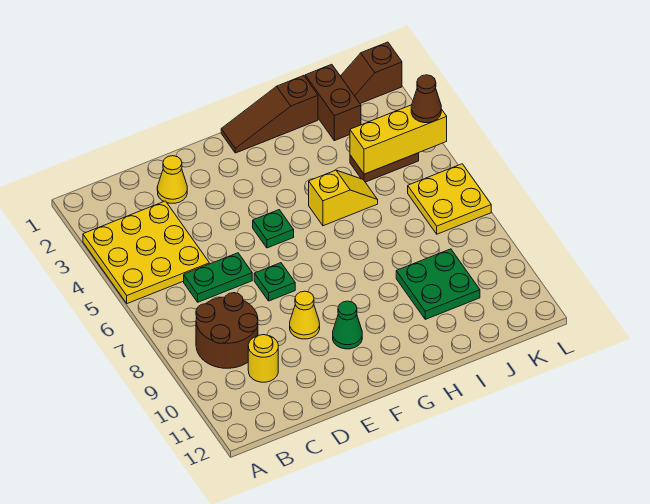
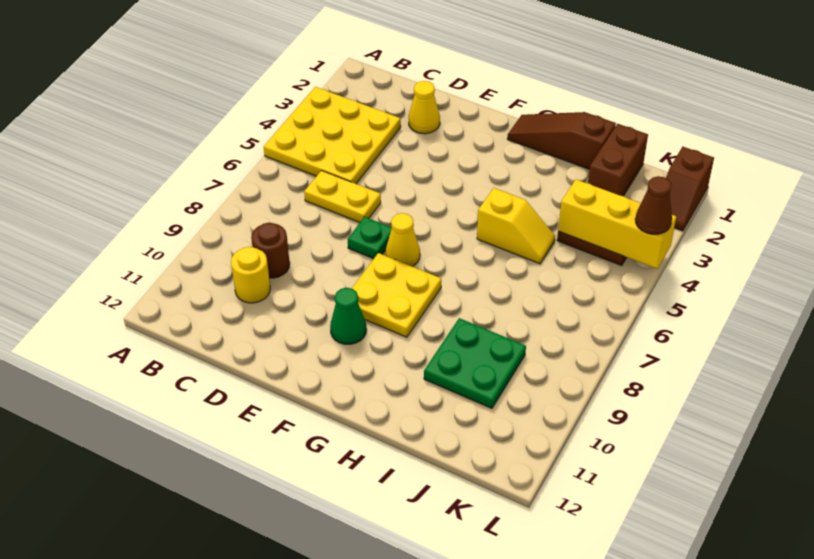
brown 2x2 round brick [196,293,258,368] -> brown 1x1 round brick [251,223,290,278]
green 1x2 plate [184,253,252,302] -> yellow 1x2 plate [304,171,381,223]
yellow 1x1 cone [290,291,320,339] -> yellow 1x1 cone moved to [386,213,420,266]
green 1x1 plate [253,210,294,248] -> none
brown 1x2 slope [341,42,402,104] -> brown 1x2 slope turned to [666,147,714,231]
yellow 2x2 plate [408,164,491,234] -> yellow 2x2 plate moved to [352,253,441,337]

